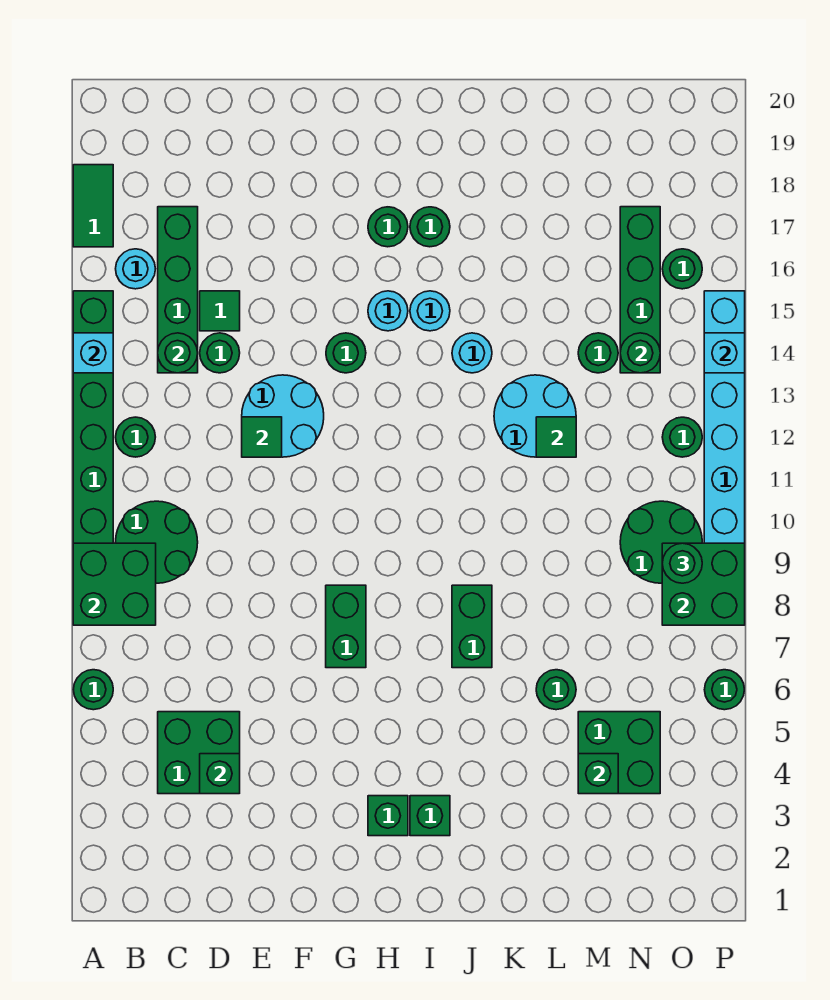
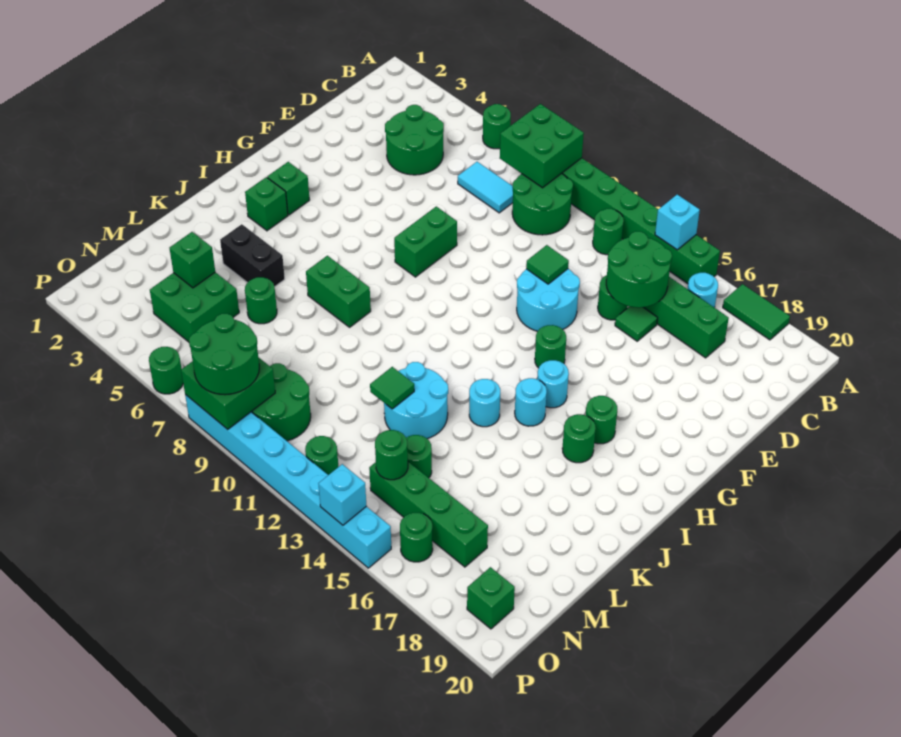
green 2x2 brick [158,712,240,794] -> green 2x2 round brick [385,105,444,175]
none -> cyan 1x2 tile [458,162,513,213]
green 1x1 round brick [158,333,198,373] -> green 2x2 round brick [606,231,672,308]
green 1x1 brick [200,754,240,794] -> green 1x1 brick moved to [467,567,515,629]
green 1x2 brick [326,585,366,668] -> green 1x2 brick turned to [394,206,457,277]
none -> black 1x2 brick [220,224,285,286]
green 1x1 round brick [662,543,702,583] -> green 2x2 round brick [189,314,259,395]

